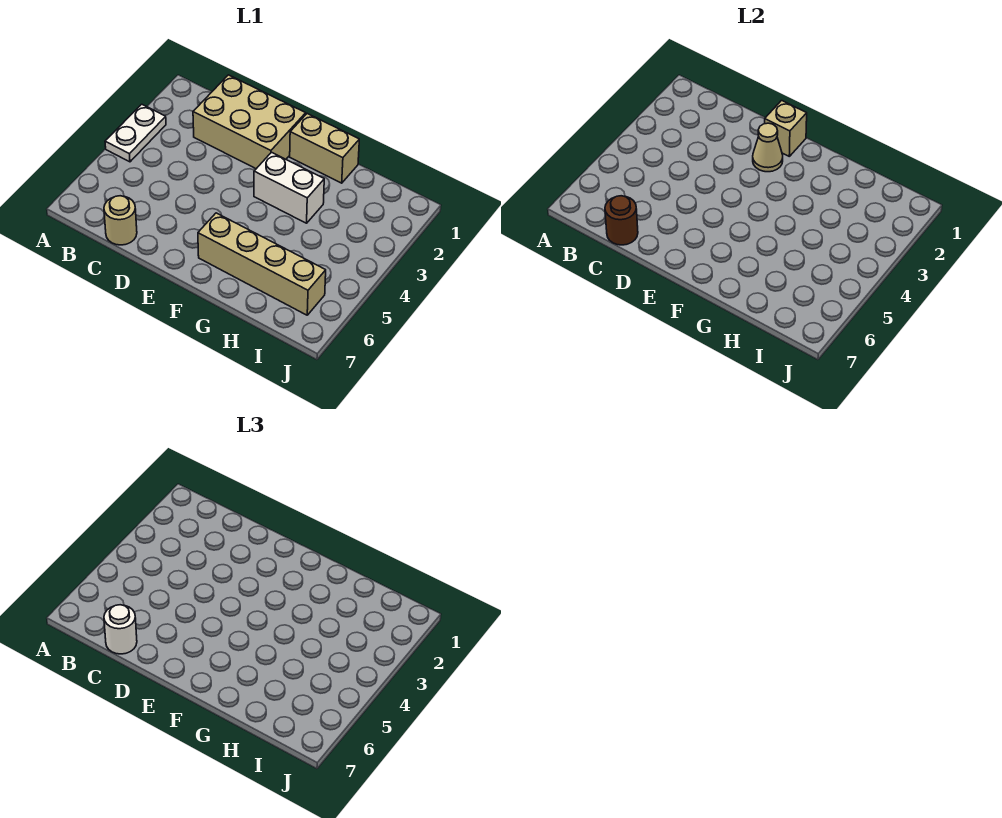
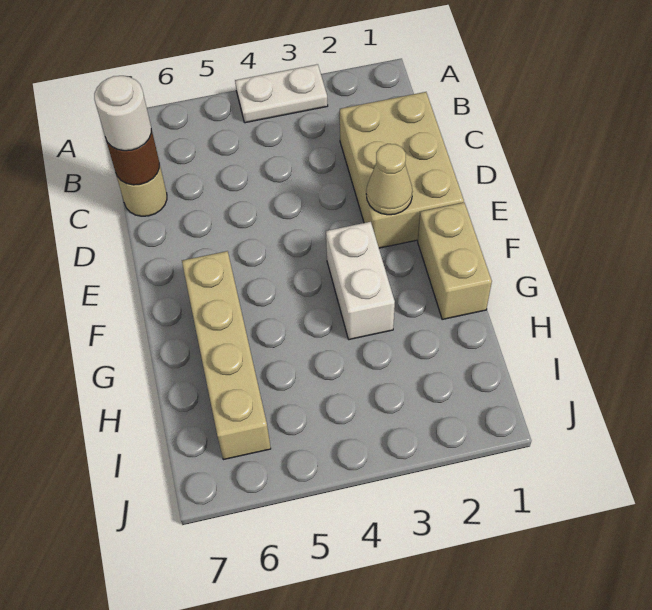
tan 1x1 brick [765,101,807,156] -> none

